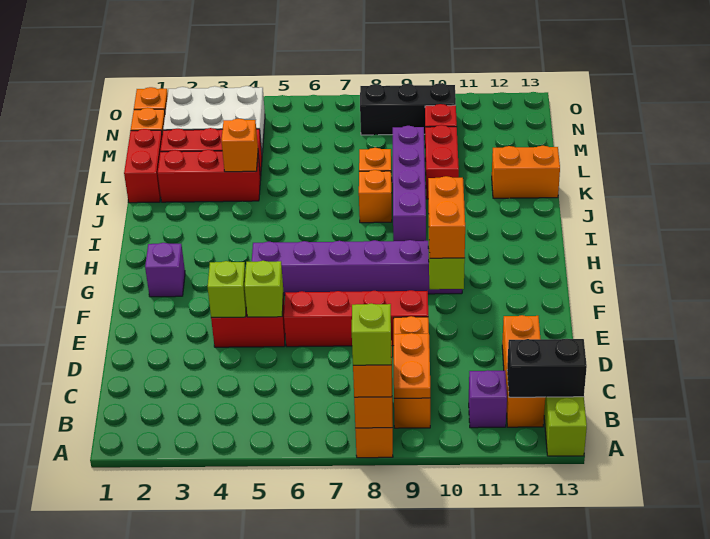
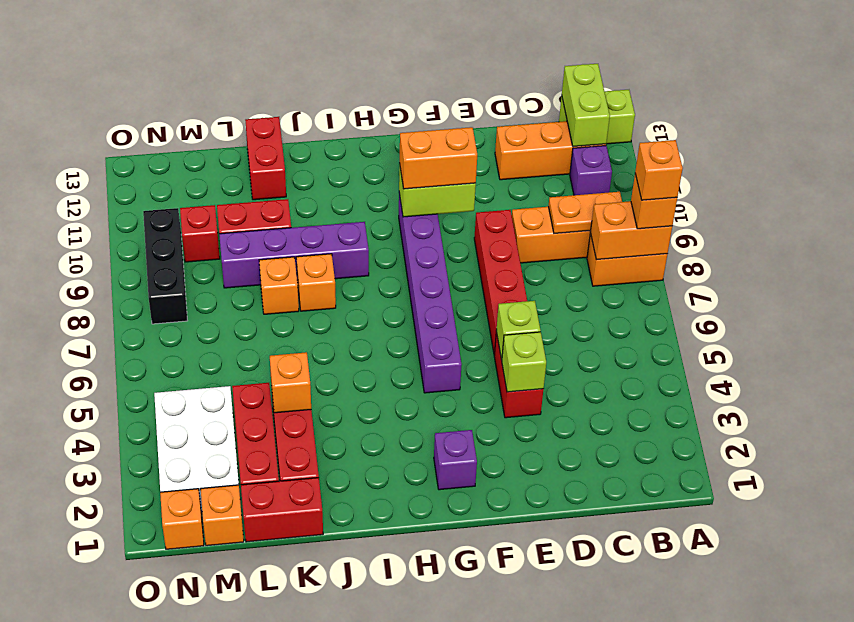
lime 1x1 brick [352,304,391,365] -> orange 1x1 brick [635,140,683,200]
black 1x2 brick [507,339,587,397] -> lime 1x2 brick [562,64,610,147]
orange 1x2 brick [492,146,560,198] -> red 1x2 brick [245,117,286,200]

